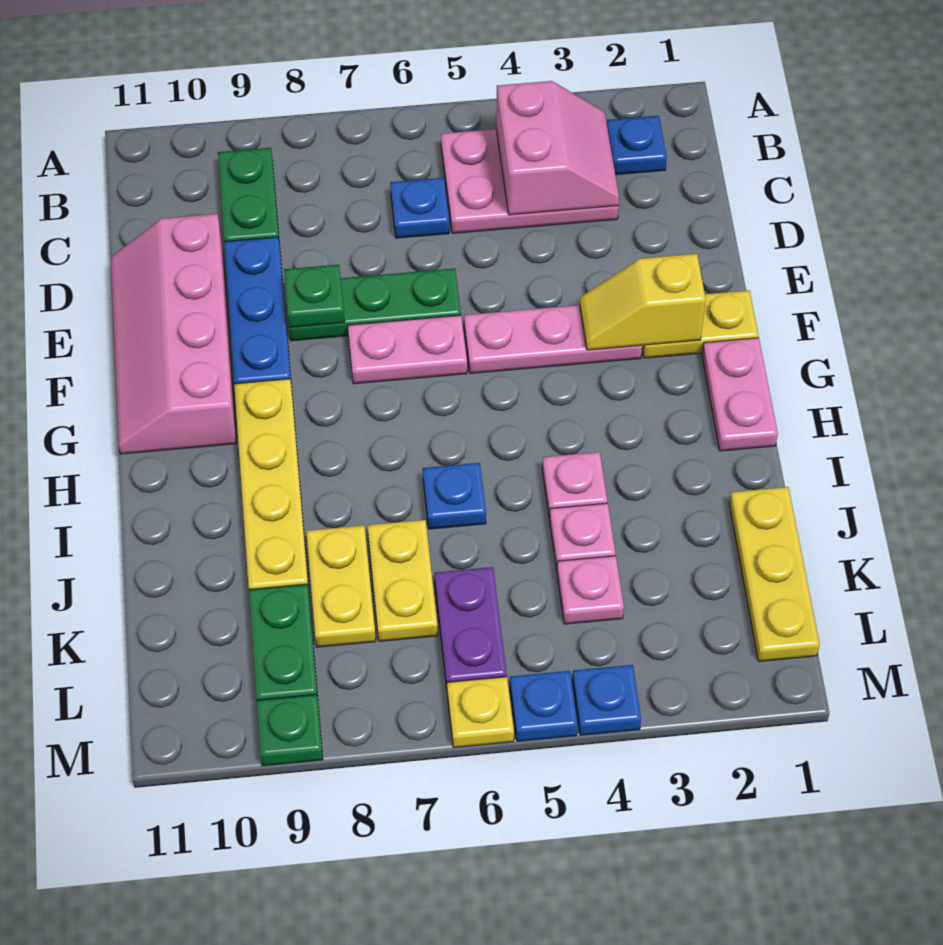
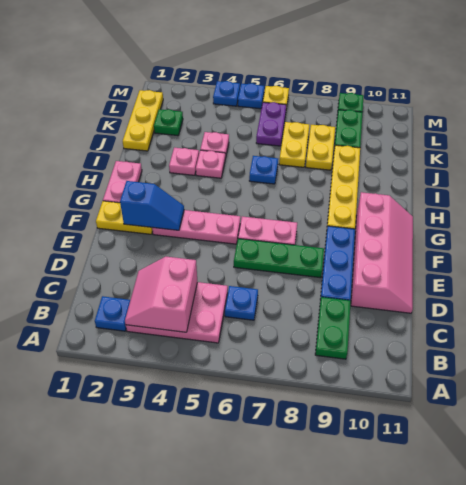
green 1x1 plate [284,265,345,327] -> green 1x1 plate moved to [154,109,183,136]
yellow 1x2 slope [580,254,706,350] -> blue 1x2 slope [120,181,184,230]
pink 1x1 plate [557,556,624,624] -> pink 1x1 plate moved to [169,148,199,175]

